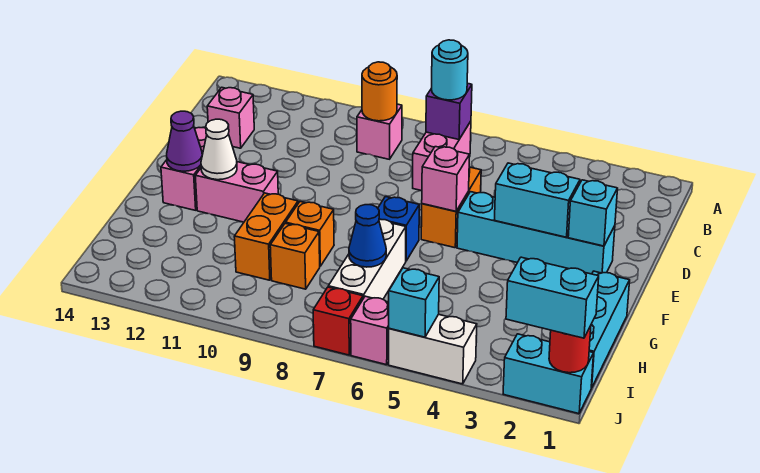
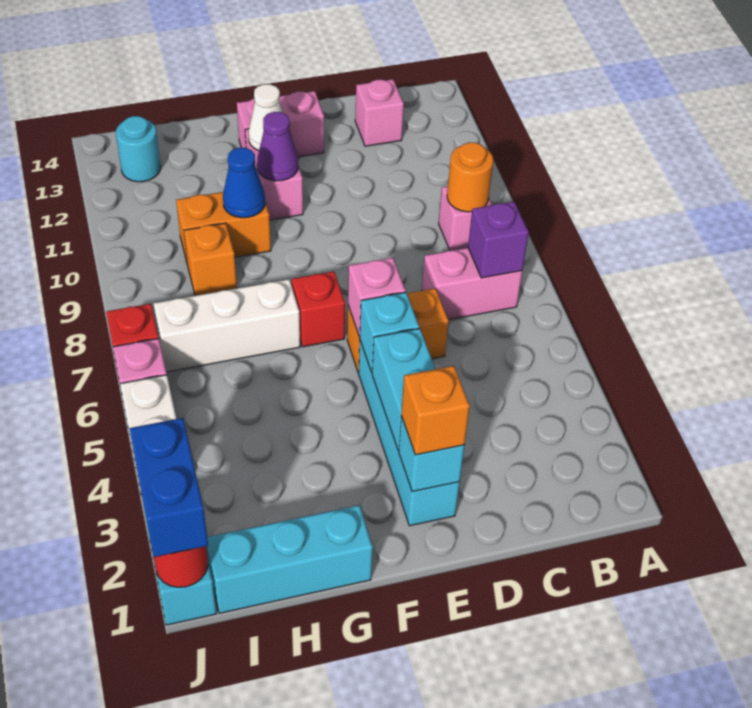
cyan 1x1 round brick [431,40,468,100] -> cyan 1x1 round brick moved to [116,116,161,182]
blue 1x1 brick [378,197,419,261] -> red 1x1 brick [292,271,345,347]
purple 1x1 cone [167,111,202,171] -> purple 1x1 cone moved to [257,112,298,181]
orange 1x1 brick [286,202,334,266] -> orange 1x1 brick moved to [401,366,470,455]
blue 1x1 cone [349,205,386,267] -> blue 1x1 cone moved to [223,148,265,218]
cyan 1x2 brick [506,257,599,338] -> blue 1x2 brick [129,418,208,557]
cyan 1x1 brick [389,268,439,337] -> cyan 1x1 brick moved to [360,292,419,373]

